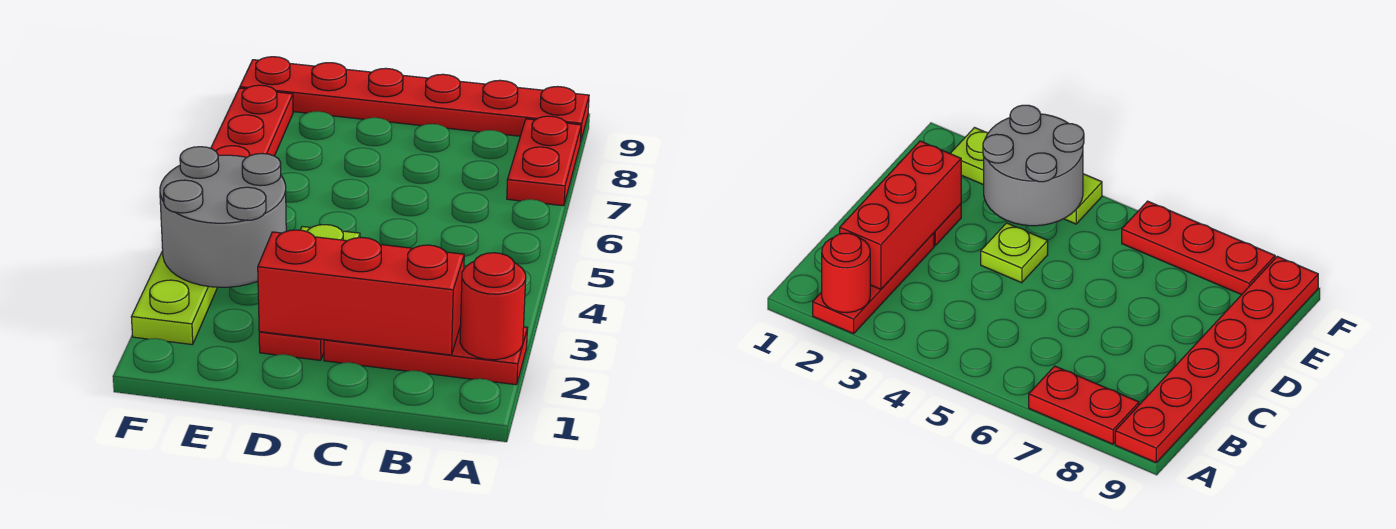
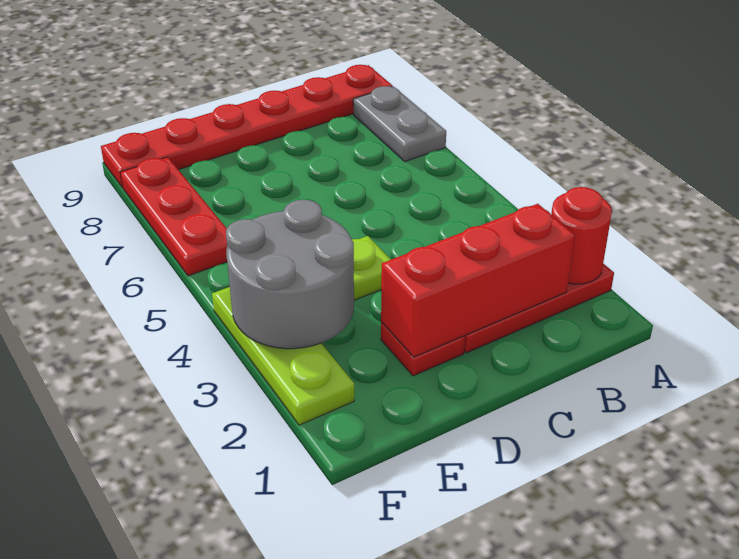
red 1x2 plate [507,116,581,206] -> grey 1x2 plate [353,86,446,162]

